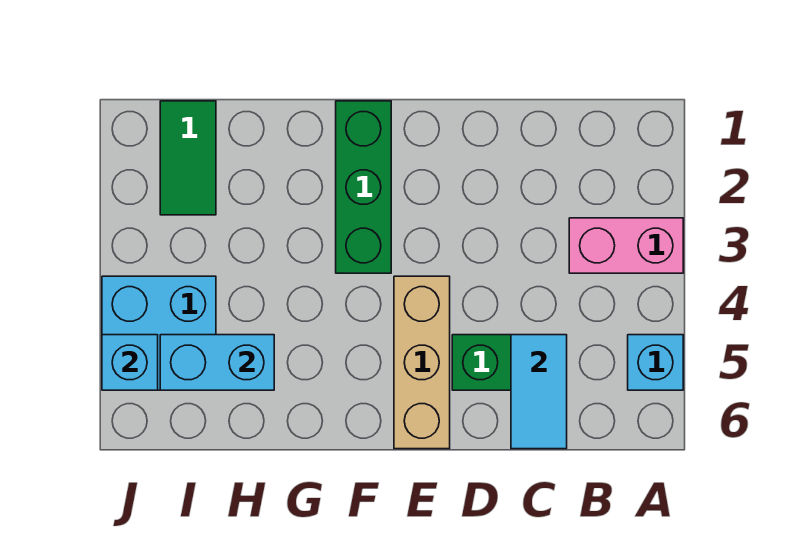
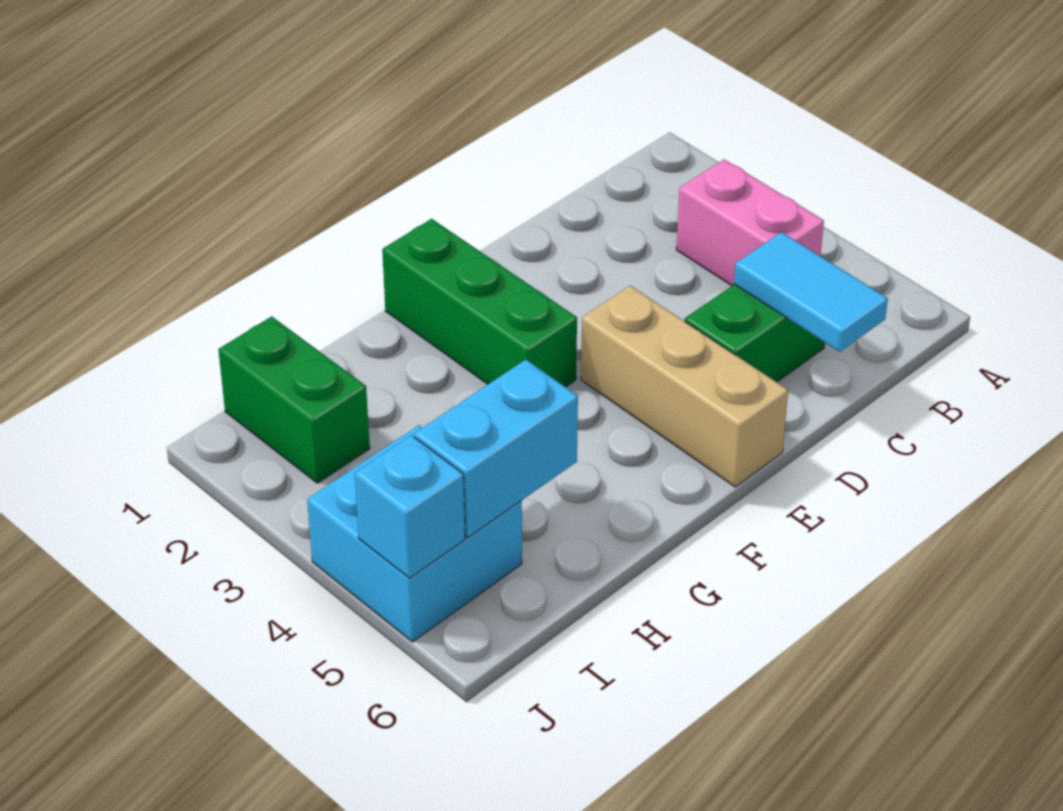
pink 1x2 brick [569,218,683,273] -> pink 1x2 brick turned to [676,159,824,286]
cyan 1x1 brick [628,335,683,390] -> none
green 1x2 tile [160,101,216,215] -> green 1x2 brick [218,316,370,483]

